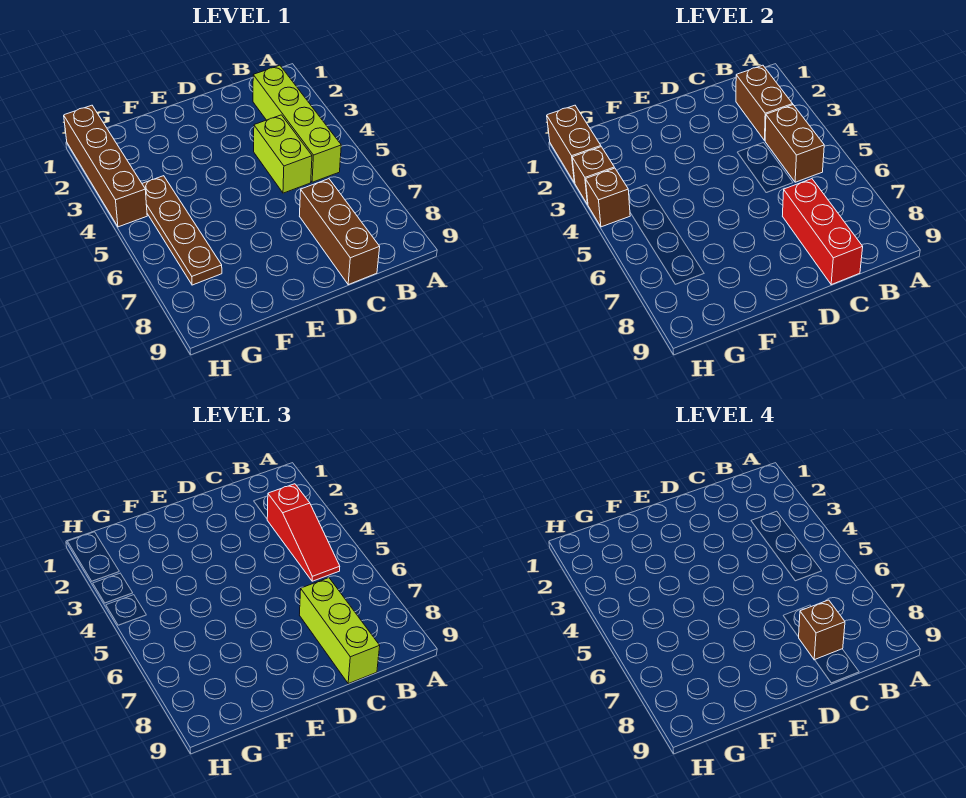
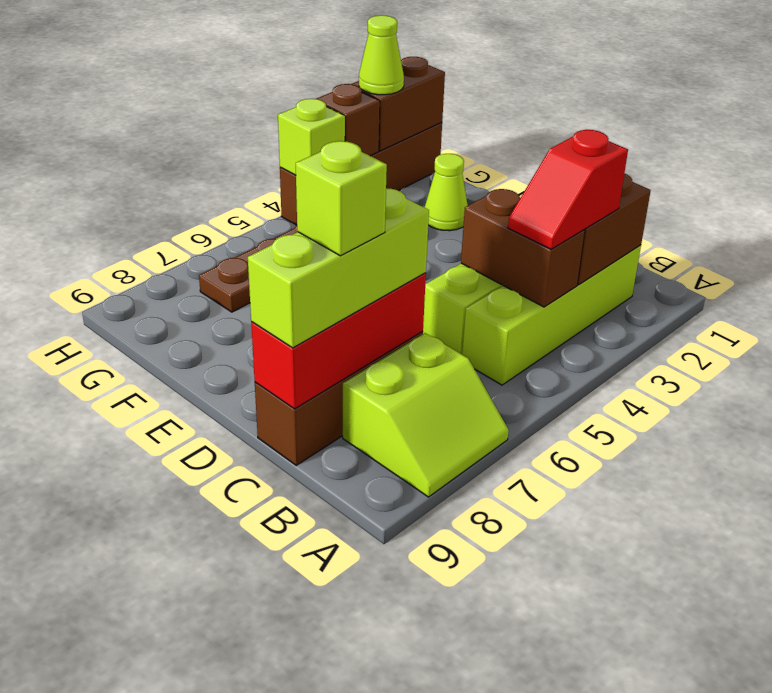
none -> lime 2x2 slope [343,333,509,497]
red 1x3 slope [267,484,340,581] -> red 1x2 slope [508,130,628,249]
brown 1x2 brick [765,105,824,182] -> brown 1x2 brick turned to [461,189,585,307]
brown 1x1 brick [799,600,845,660] -> lime 1x1 brick [296,141,387,256]
none -> lime 1x1 cone [424,154,468,231]
none -> lime 1x1 cone [359,15,404,95]
brown 1x1 brick [586,168,630,227] -> lime 1x1 brick [278,99,345,175]

